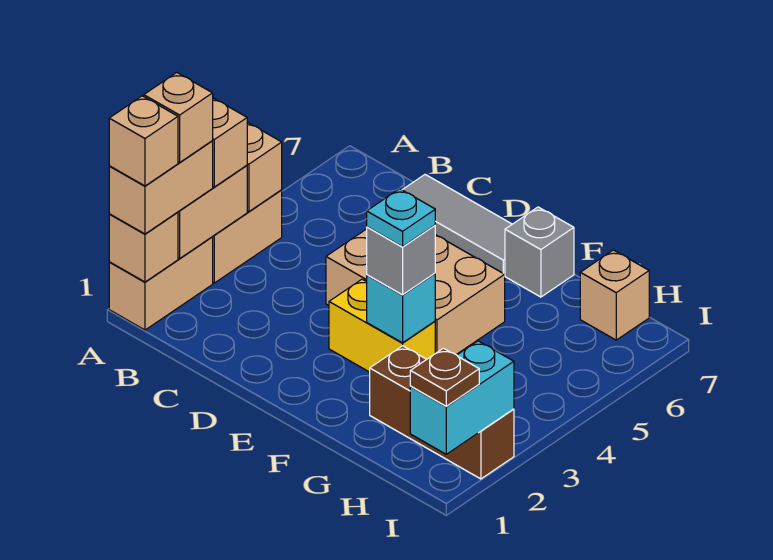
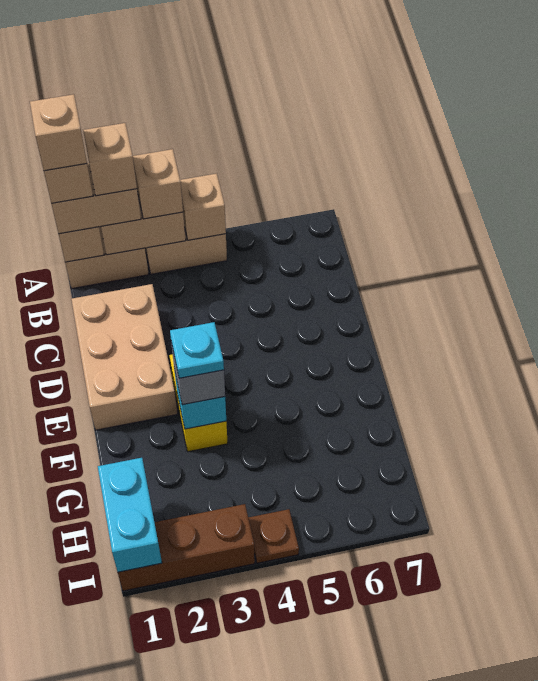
grey 1x3 tile [403,175,512,274] -> none
tan 2x3 brick [326,229,505,354] -> tan 2x3 brick moved to [71,284,177,430]
grey 1x1 brick [505,207,574,297] -> none
brown 1x3 brick [370,346,514,479] -> brown 1x3 brick turned to [118,504,255,591]
tan 1x1 brick [580,250,649,340] -> tan 1x1 brick moved to [30,94,87,171]
cyan 1x2 brick [410,341,514,454] -> cyan 1x2 brick turned to [98,458,162,572]
brown 1x1 plate [410,348,479,406] -> brown 1x1 plate moved to [248,509,299,563]

